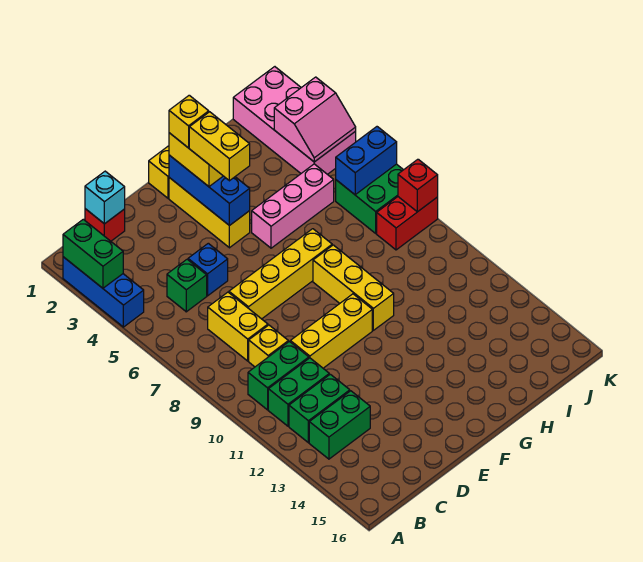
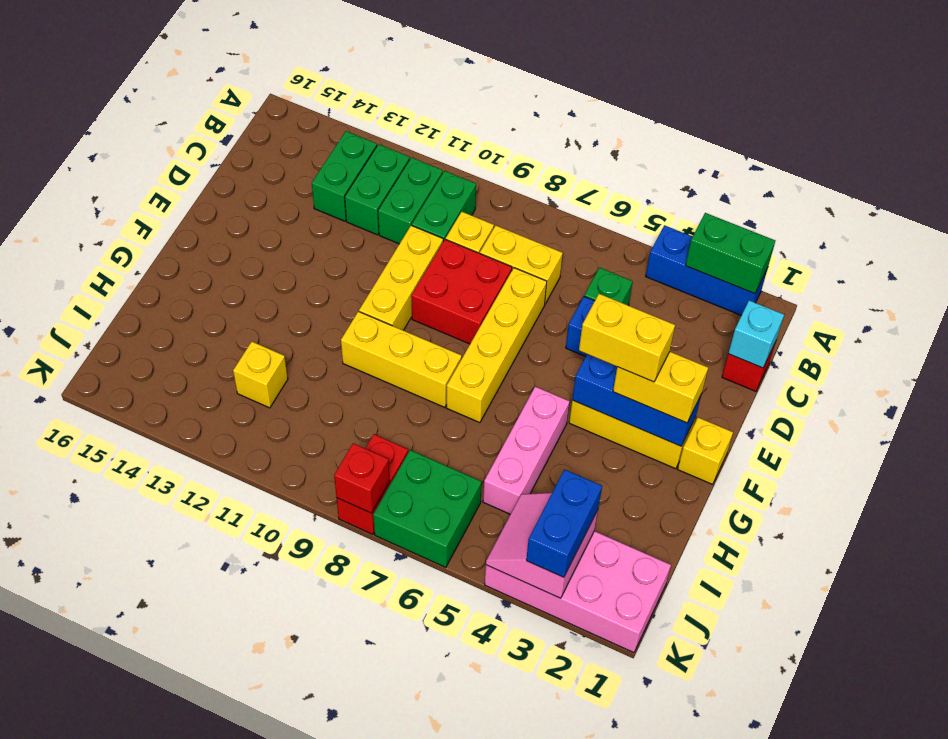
none -> red 2x2 brick [411,239,512,344]
yellow 1x1 brick [169,95,209,148] -> yellow 1x1 brick moved to [233,342,288,408]
blue 1x2 brick [336,127,397,195] -> blue 1x2 brick moved to [526,470,602,577]

